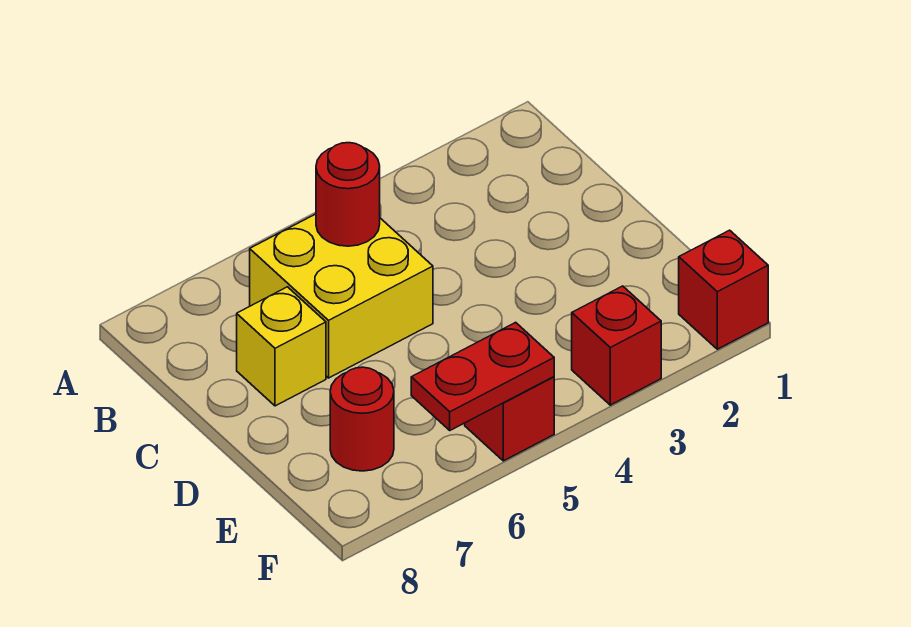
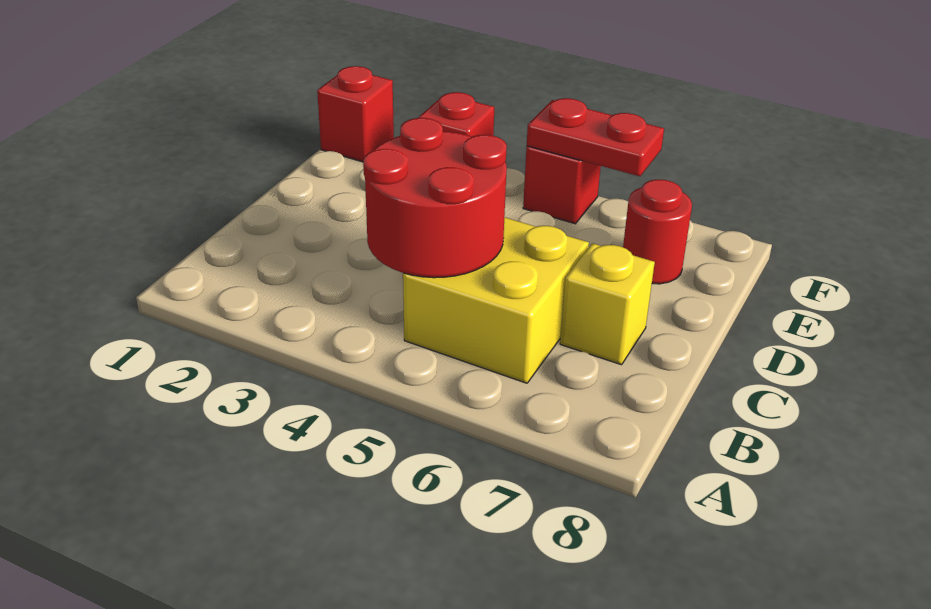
red 1x1 round brick [316,143,380,246] -> red 2x2 round brick [363,118,507,278]

